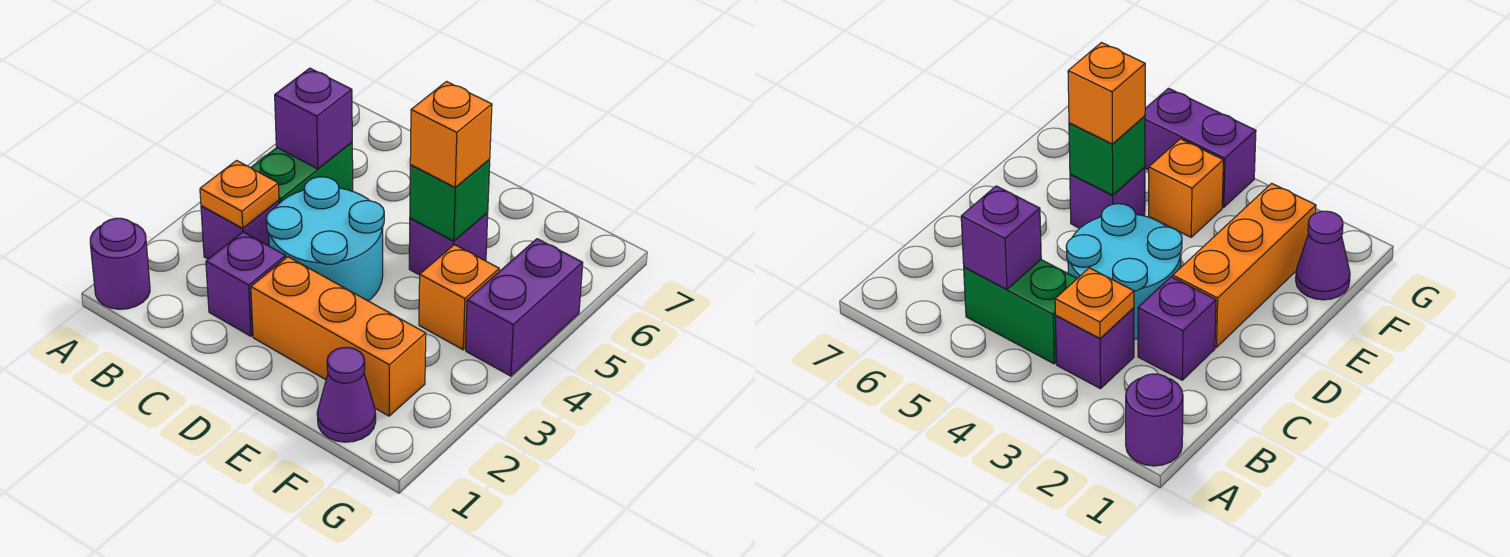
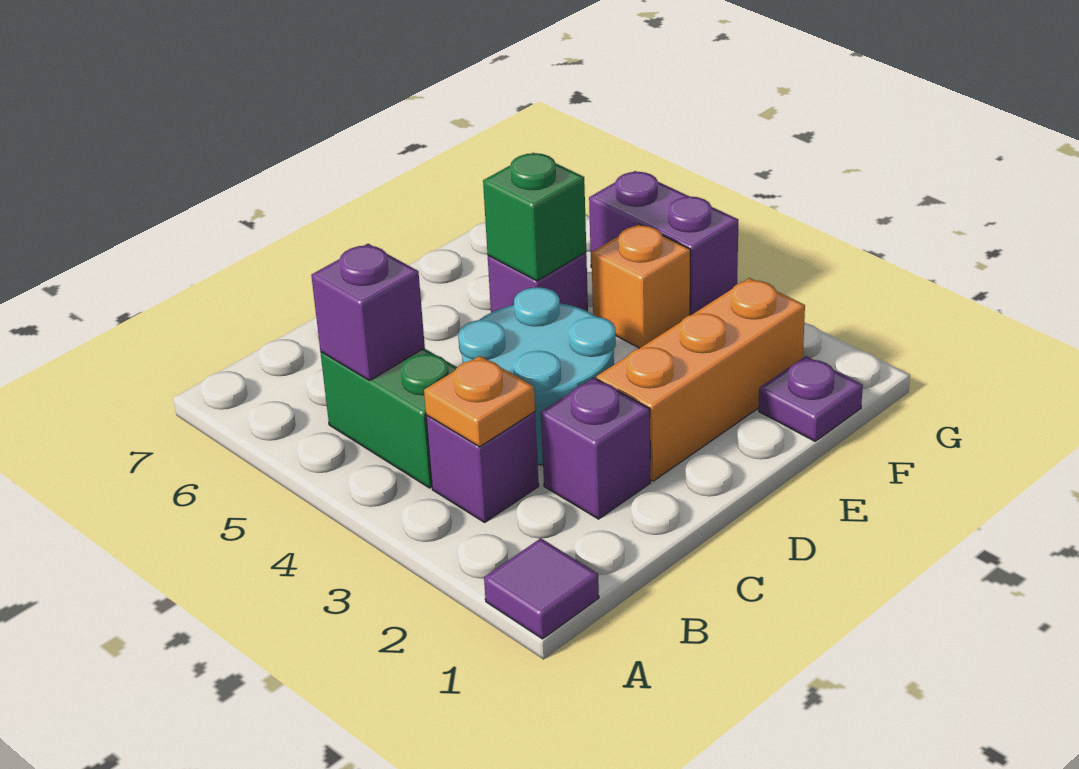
purple 1x1 round brick [90,218,150,309] -> purple 1x1 tile [484,538,599,639]
orange 1x1 brick [410,82,492,188] -> none
purple 1x1 cone [317,347,376,442] -> purple 1x1 plate [759,356,863,441]

